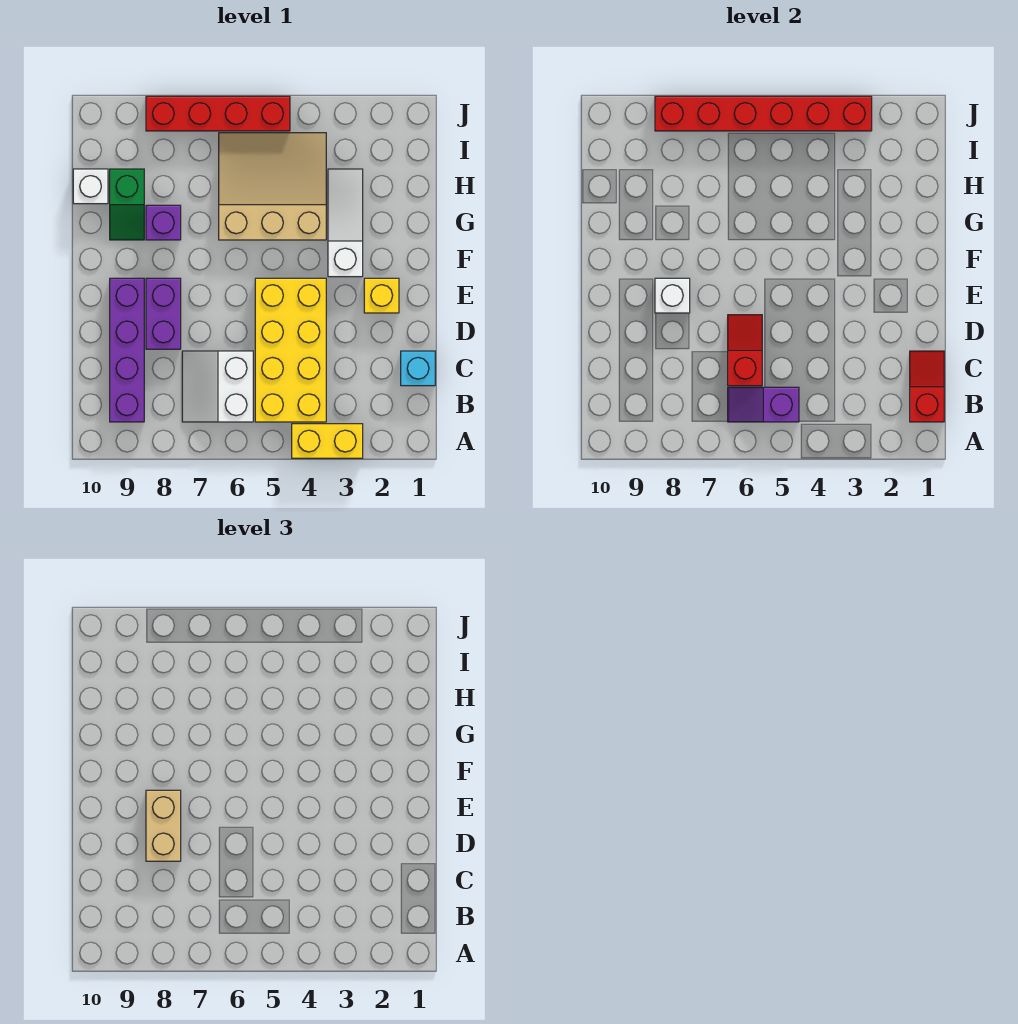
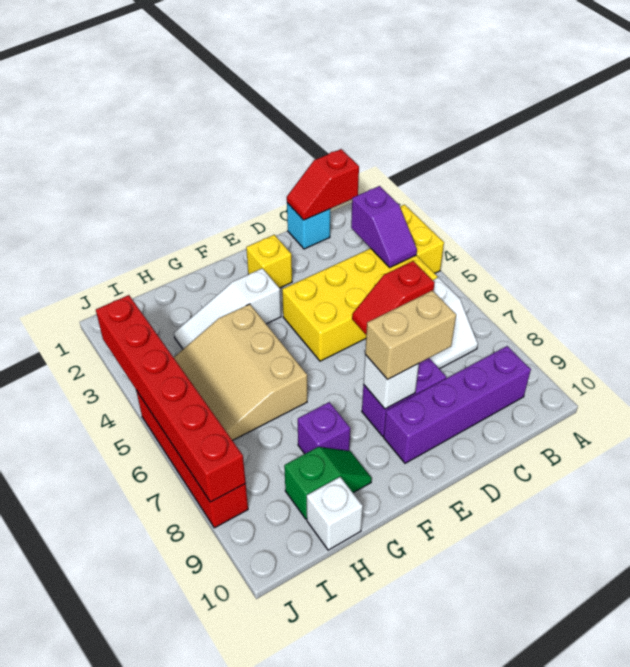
purple 1x2 slope [728,387,799,422] -> purple 1x2 slope moved to [351,186,417,267]

